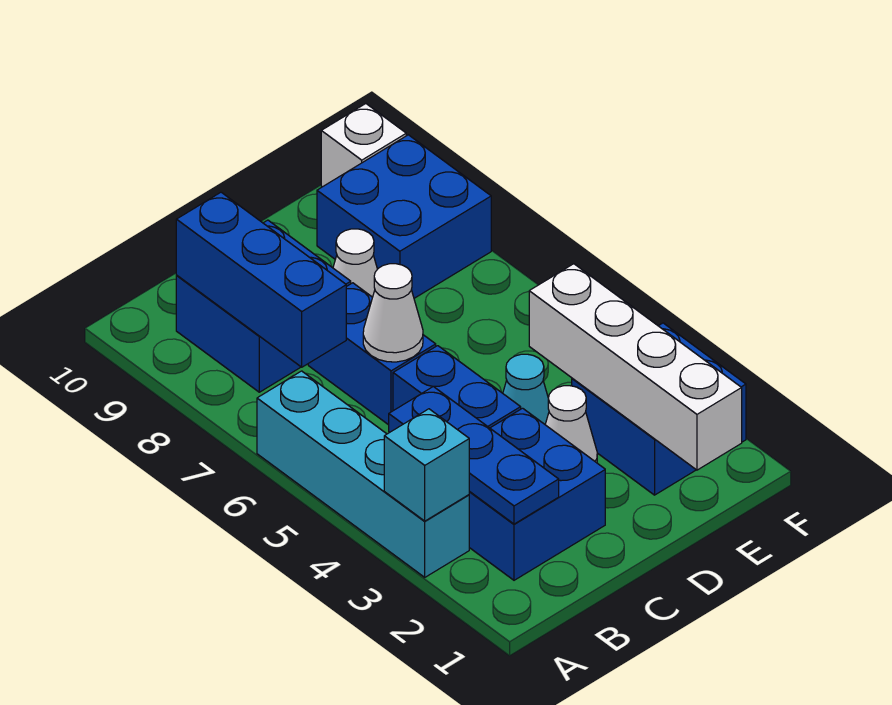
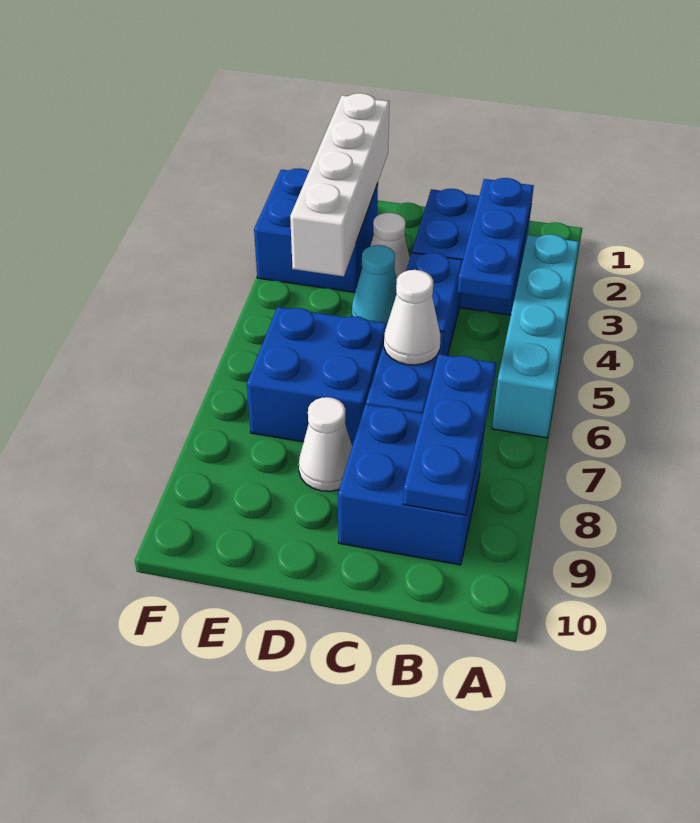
cyan 1x1 brick [384,409,469,521] -> none
blue 1x3 brick [176,192,346,367] -> blue 1x3 plate [403,354,496,515]
blue 2x2 brick [317,135,491,298] -> blue 2x2 brick moved to [247,307,387,446]
white 1x1 brick [321,104,406,187] -> none

